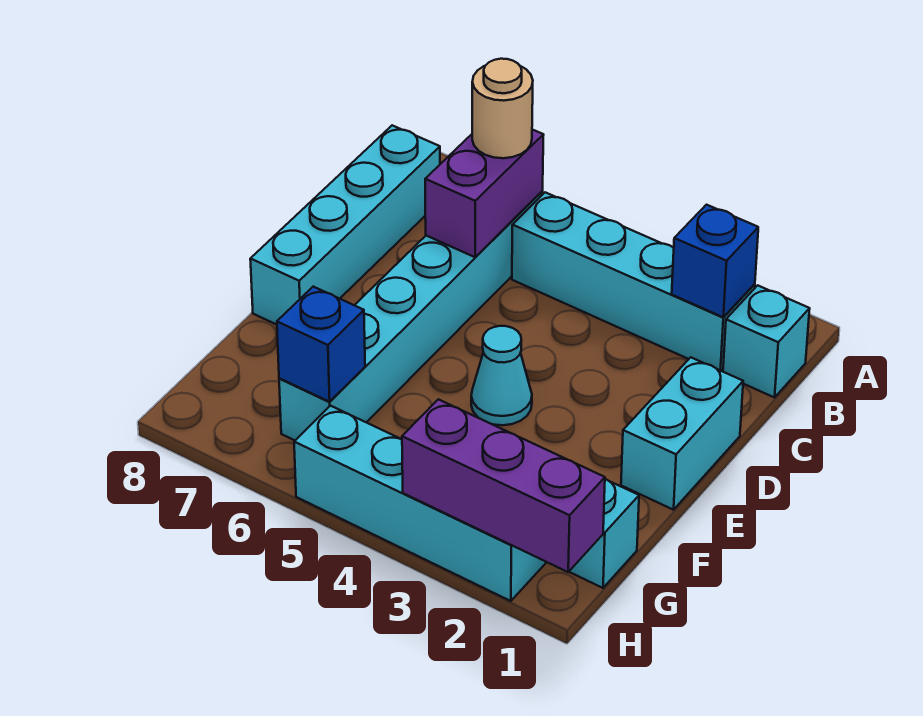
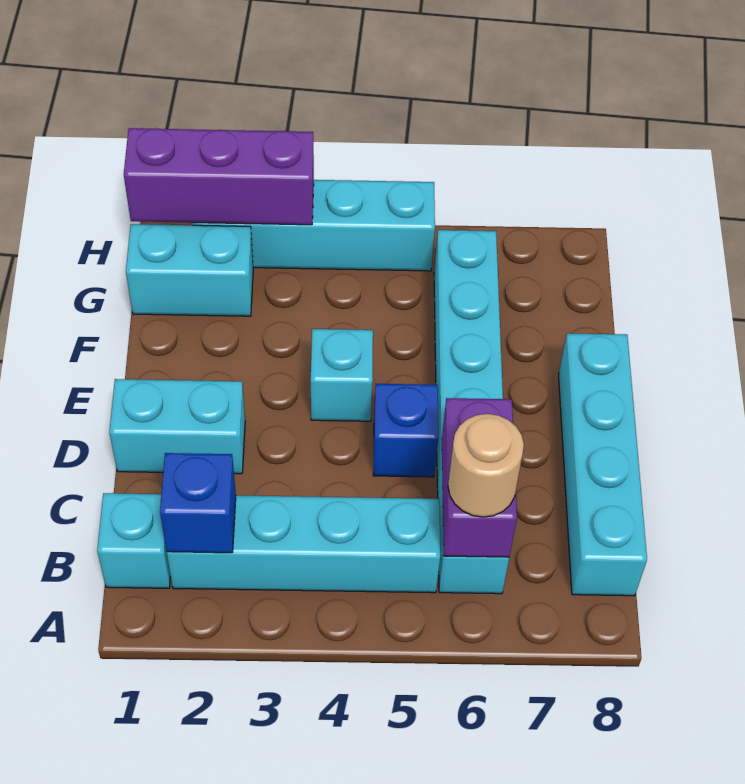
cyan 1x2 brick [621,357,743,510] -> cyan 1x2 brick turned to [109,379,245,474]
cyan 1x1 cone [471,326,532,425] -> cyan 1x1 brick [311,329,373,421]
blue 1x1 brick [277,287,365,402] -> blue 1x1 brick moved to [373,384,438,477]

